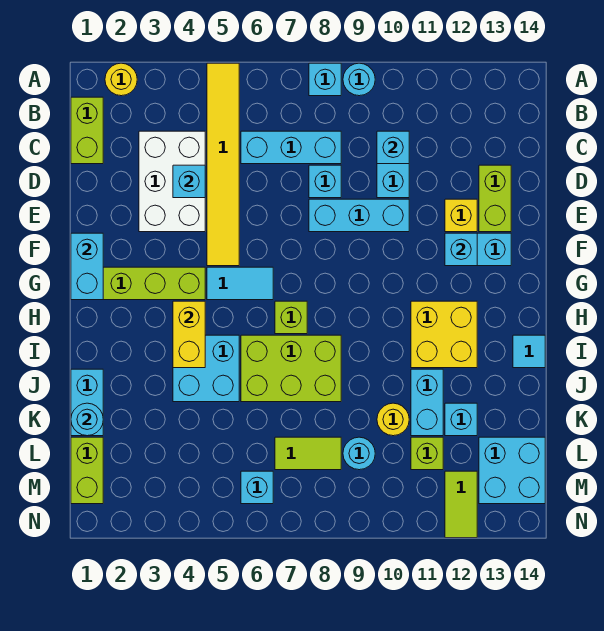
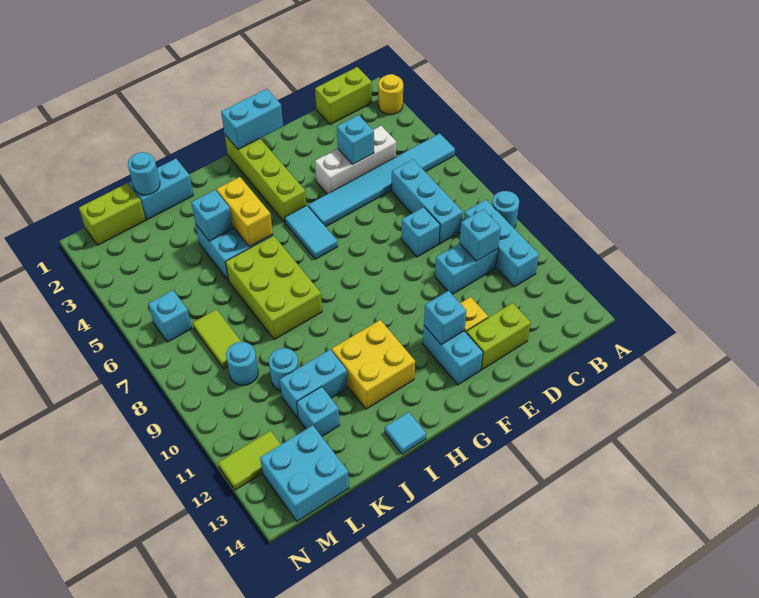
yellow 1x6 tile [207,63,239,266] -> cyan 1x6 tile [308,133,455,227]
cyan 1x1 brick [309,63,341,96] -> cyan 1x1 brick moved to [191,190,233,241]
white 2x3 brick [139,131,205,232] -> white 1x3 brick [315,126,396,194]
cyan 1x3 brick [309,199,409,232] -> cyan 1x3 brick moved to [464,200,539,287]
yellow 1x2 brick [173,301,205,368] -> yellow 1x2 brick turned to [216,177,273,247]
lime 1x1 brick [275,301,307,334] -> none
yellow 1x1 round brick [377,403,409,436] -> cyan 1x1 round brick [269,348,299,391]
lime 1x1 brick [411,437,443,470] -> none

